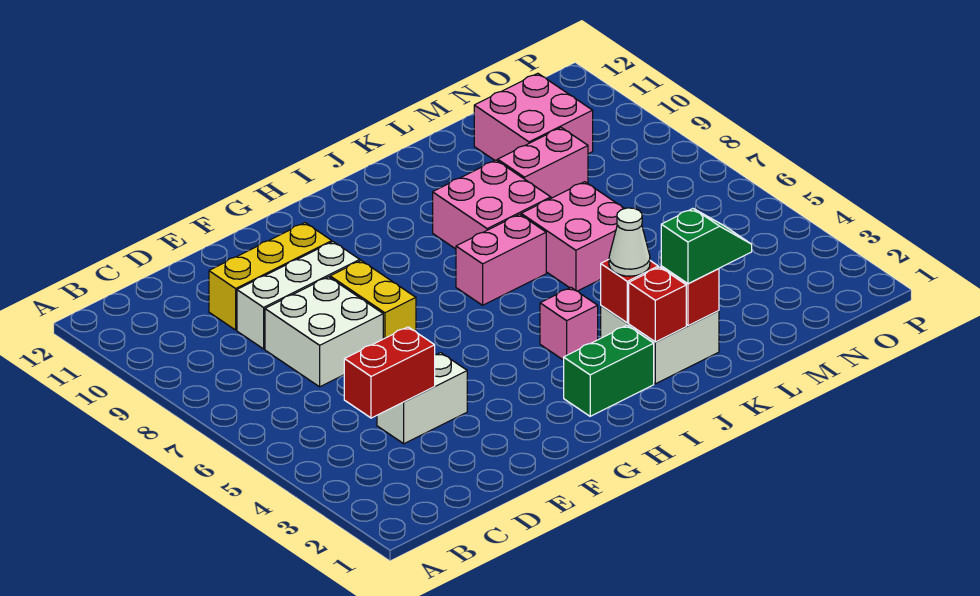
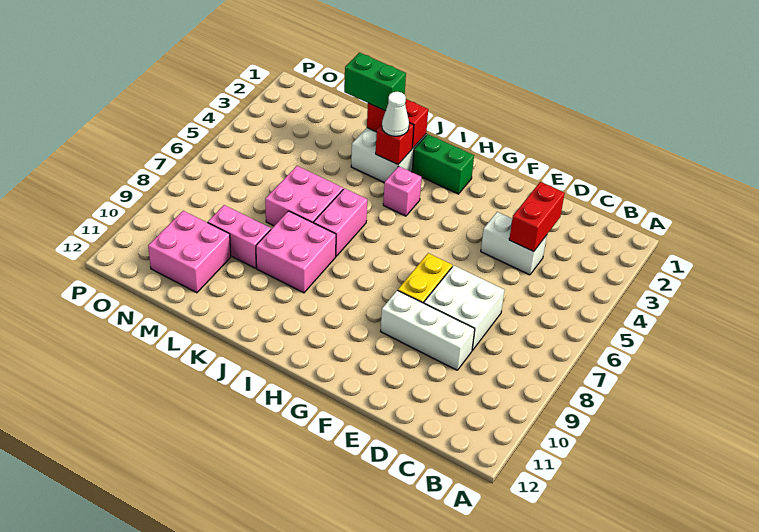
red 1x2 brick [344,327,435,418] -> red 1x2 brick turned to [509,182,565,252]
yellow 1x3 brick [209,223,332,330] -> none
pink 1x2 brick [456,214,546,305] -> pink 1x2 brick turned to [314,188,367,256]
green 1x2 slope [661,209,752,284] -> green 1x2 brick [344,53,406,111]

